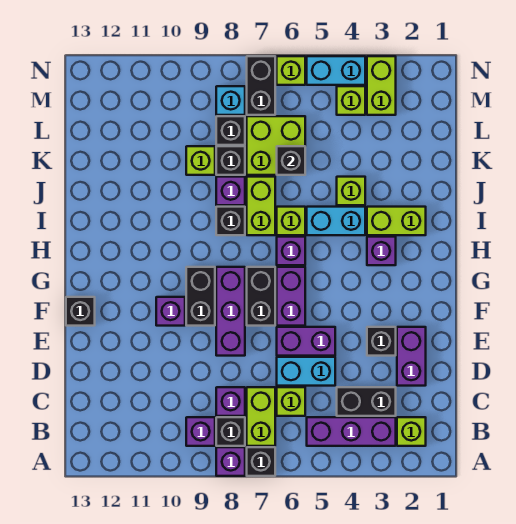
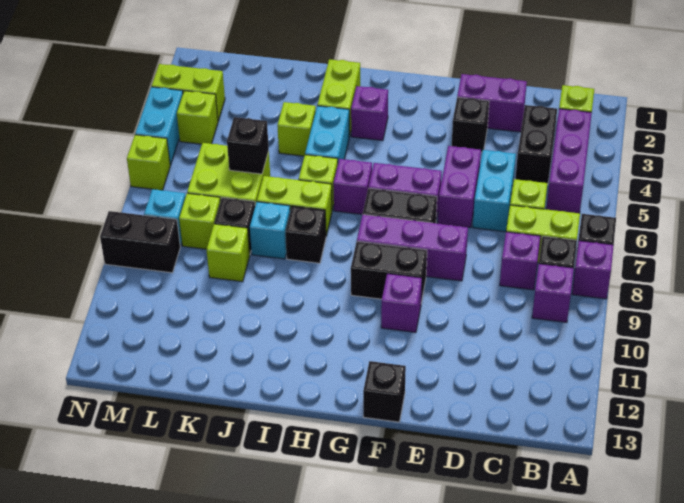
purple 1x1 brick [216,177,245,205] -> cyan 1x1 brick [250,202,290,259]
black 1x1 brick [216,116,245,145] -> lime 1x1 brick [179,193,220,249]
black 1x2 brick [247,56,275,115] -> black 1x2 brick moved to [100,211,180,273]

